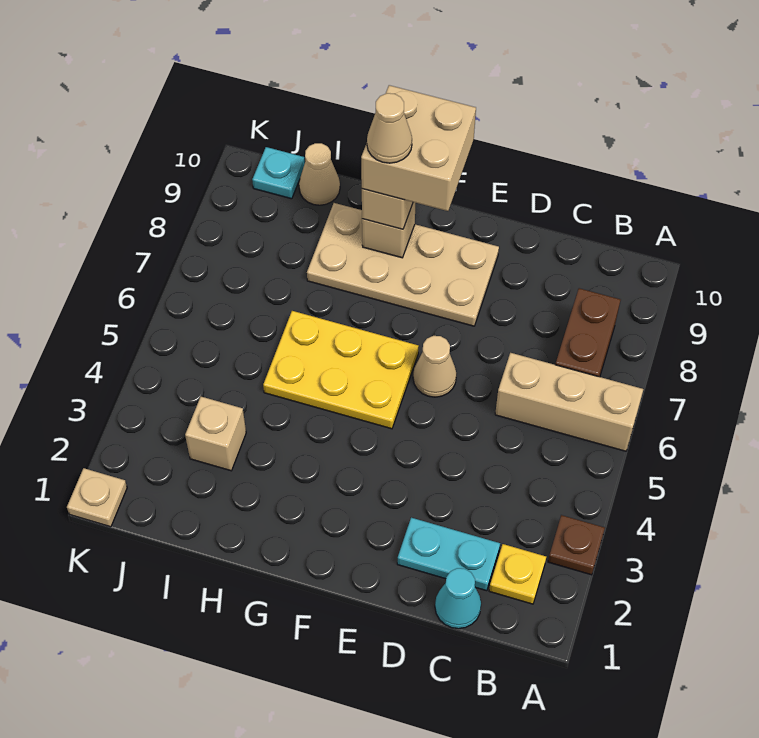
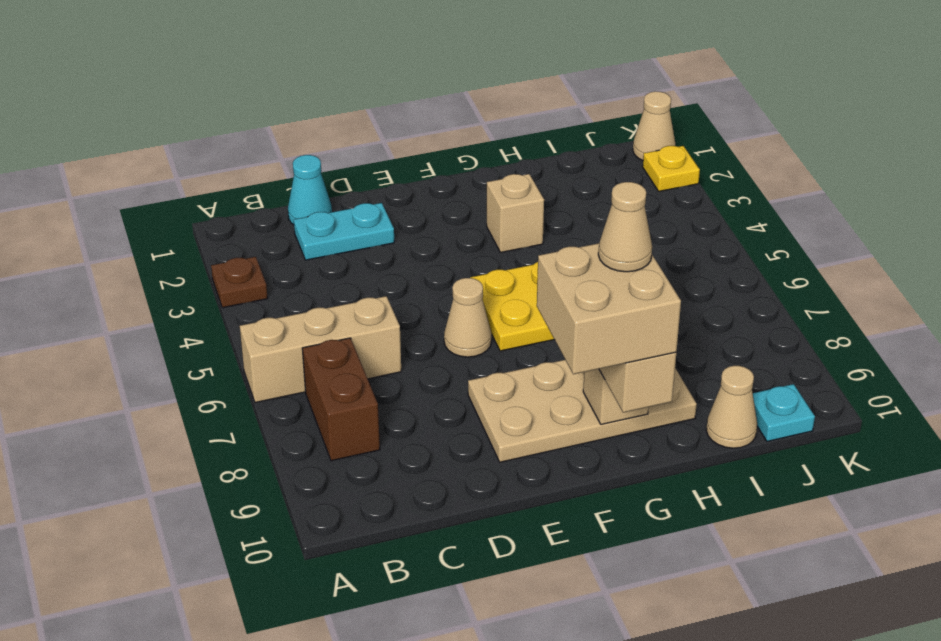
yellow 1x1 plate [489,544,546,604] -> yellow 1x1 plate moved to [643,146,700,191]
tan 1x1 brick [185,397,246,471] -> tan 1x1 brick moved to [487,174,544,252]
tan 1x1 plate [67,468,127,527] -> tan 1x1 cone [633,91,675,161]

